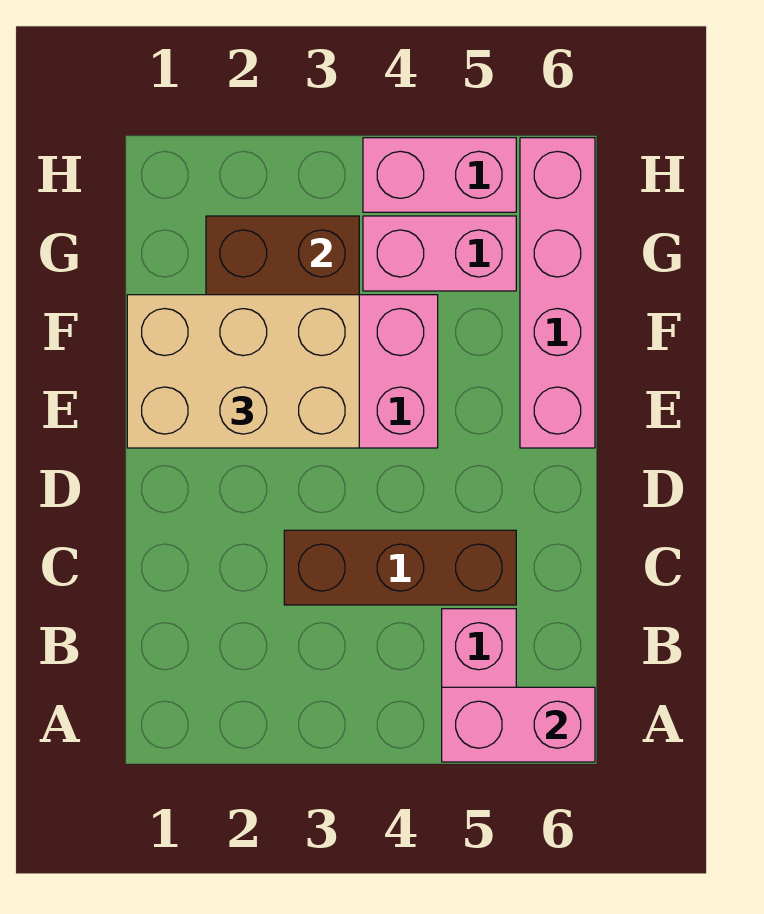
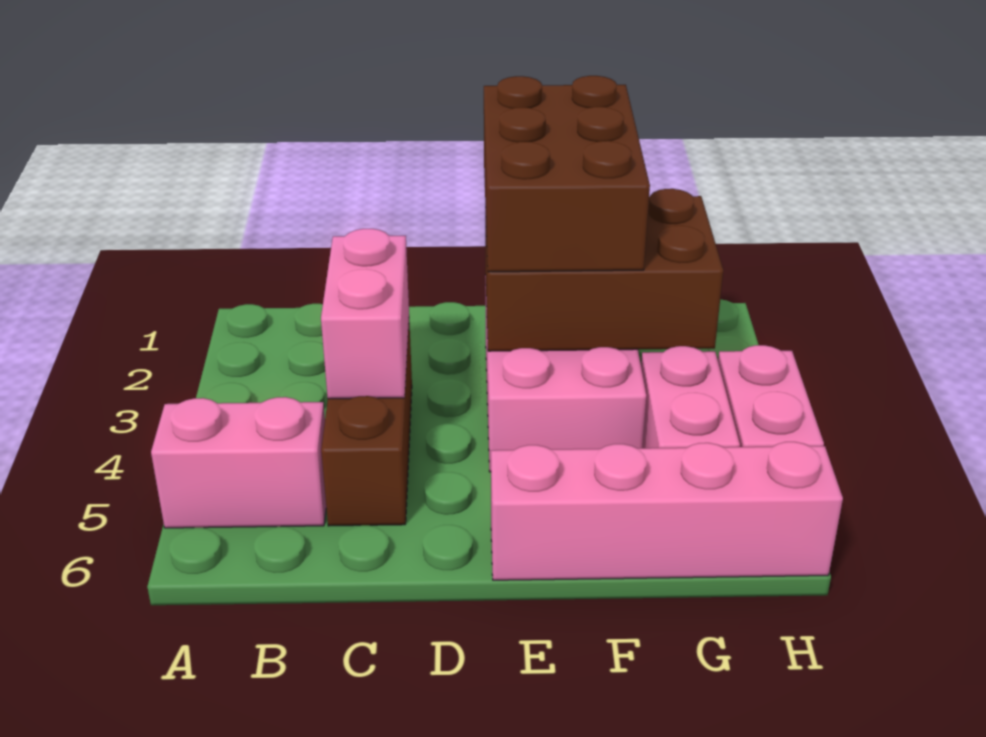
pink 1x2 brick [442,687,595,762] -> pink 1x2 brick moved to [321,229,409,399]
tan 2x3 brick [127,295,359,448] -> brown 2x3 brick [484,76,650,272]

